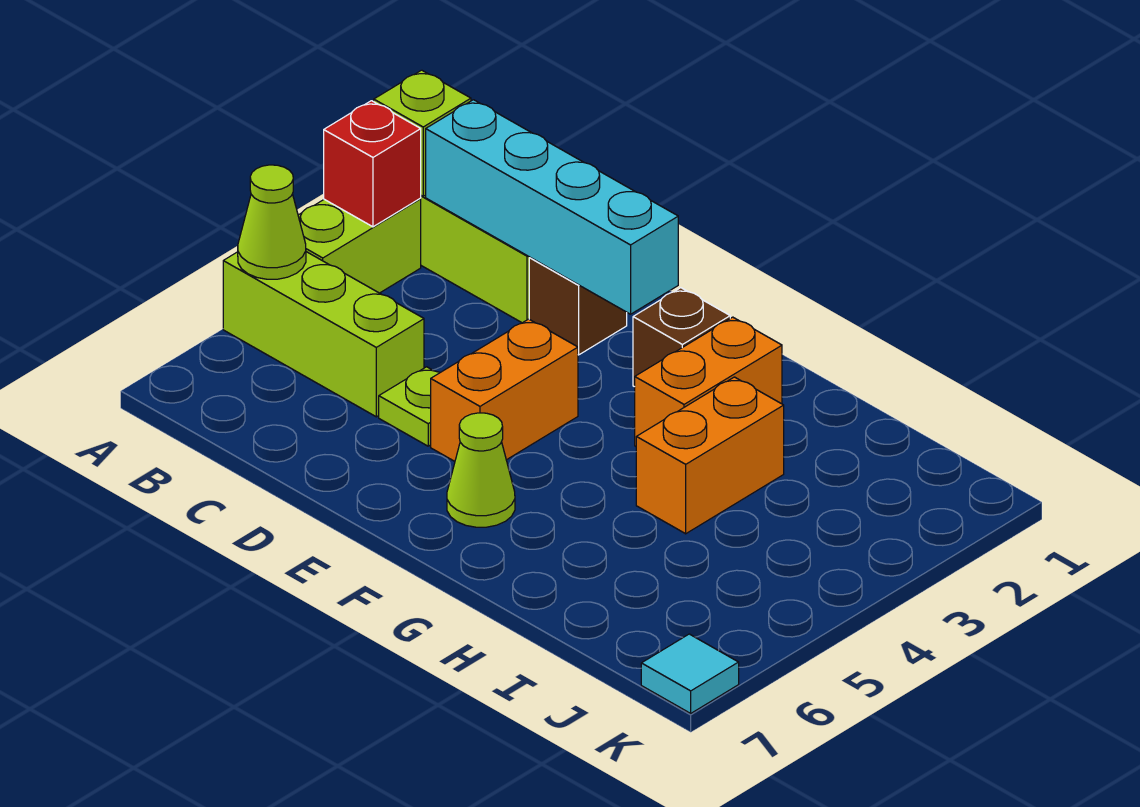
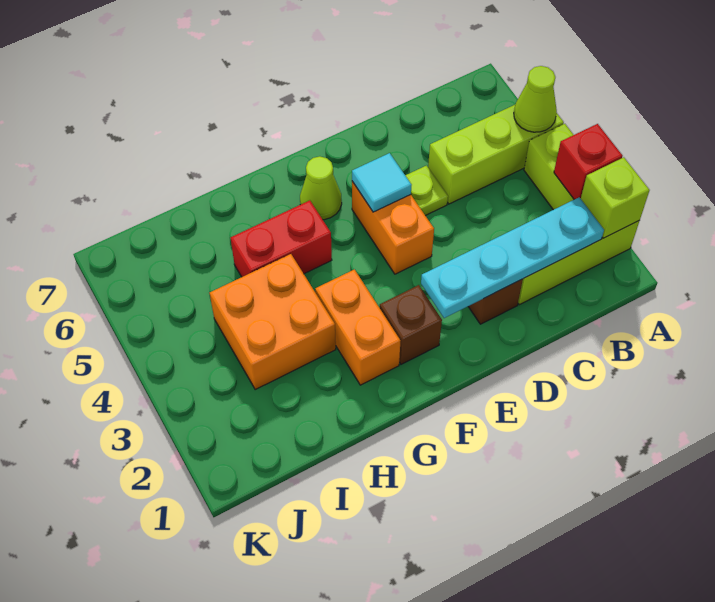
cyan 1x4 brick [426,100,678,314] -> cyan 1x4 plate [421,197,604,318]
none -> red 1x2 brick [231,200,332,277]
orange 1x2 brick [636,377,784,534] -> orange 2x2 brick [210,254,336,389]
cyan 1x1 tile [641,634,739,713] -> cyan 1x1 tile moved to [352,153,411,212]

